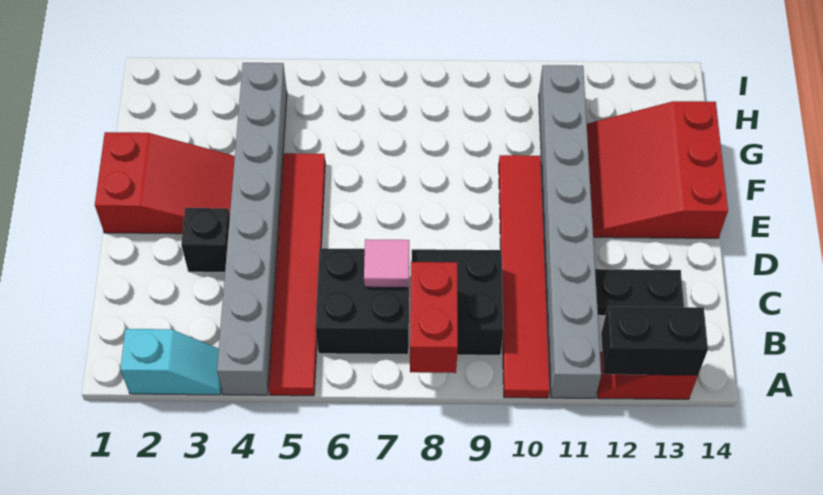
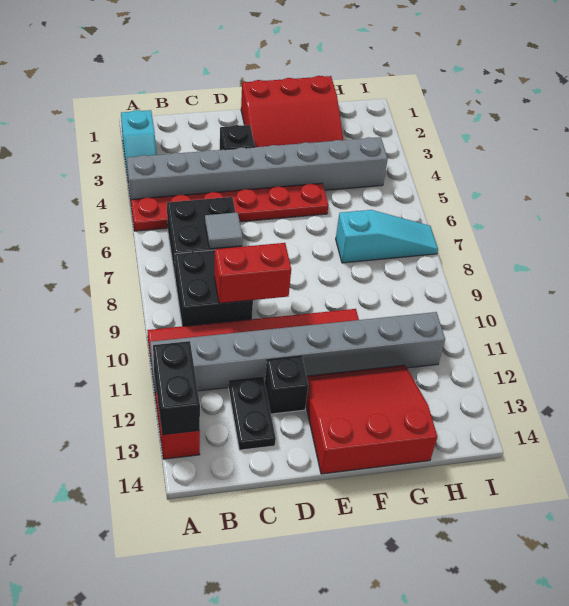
red 1x6 tile [268,153,325,396] -> red 1x6 plate [131,183,328,231]
red 1x2 brick [410,262,458,373] -> red 1x2 brick moved to [214,243,291,303]
pink 1x1 tile [364,239,409,288] -> grey 1x1 tile [205,212,243,249]
none -> black 1x1 brick [265,356,308,414]
red 2x3 slope [95,132,235,234] -> red 3x3 slope [241,76,343,147]
none -> cyan 1x3 slope [336,210,438,263]

